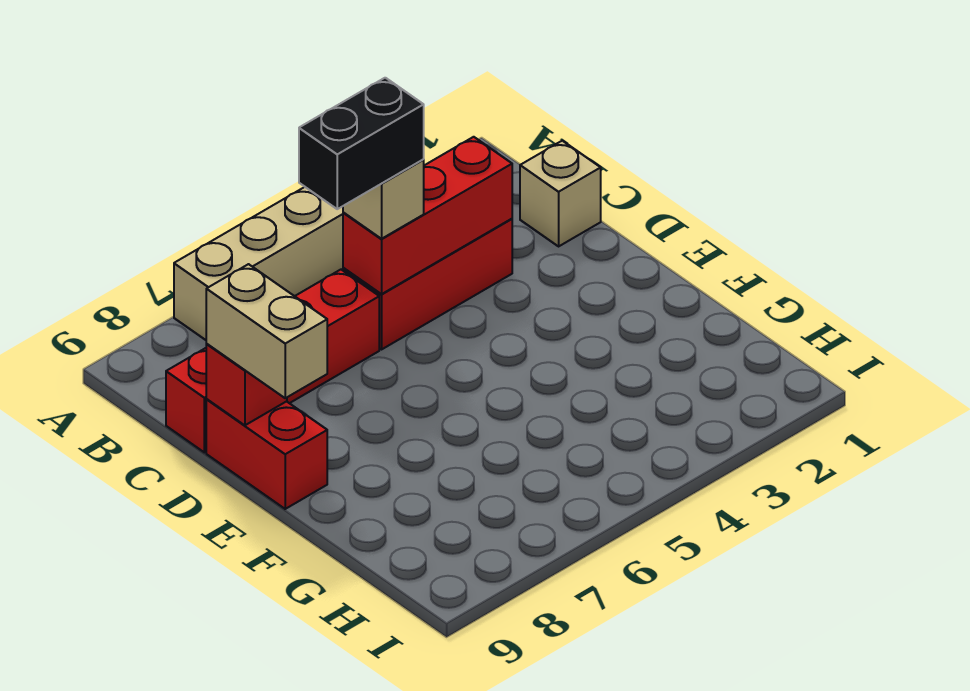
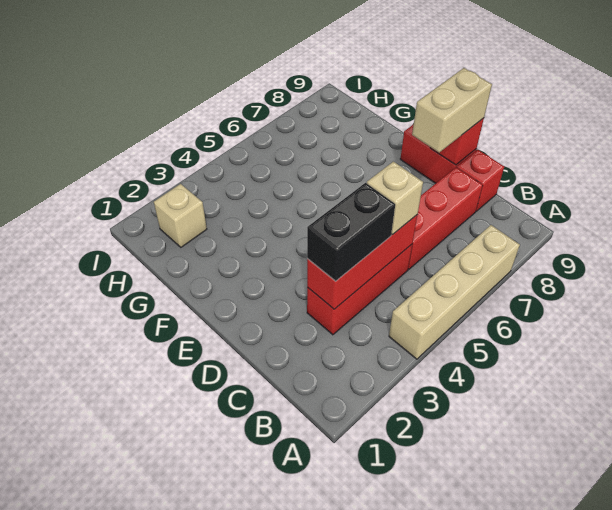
tan 1x1 brick [520,141,601,246] -> tan 1x1 brick moved to [154,184,207,247]
black 1x2 brick [299,78,424,209] -> black 1x2 brick moved to [307,183,395,281]
tan 1x2 brick [206,264,327,398] -> tan 1x2 brick turned to [412,68,492,152]

